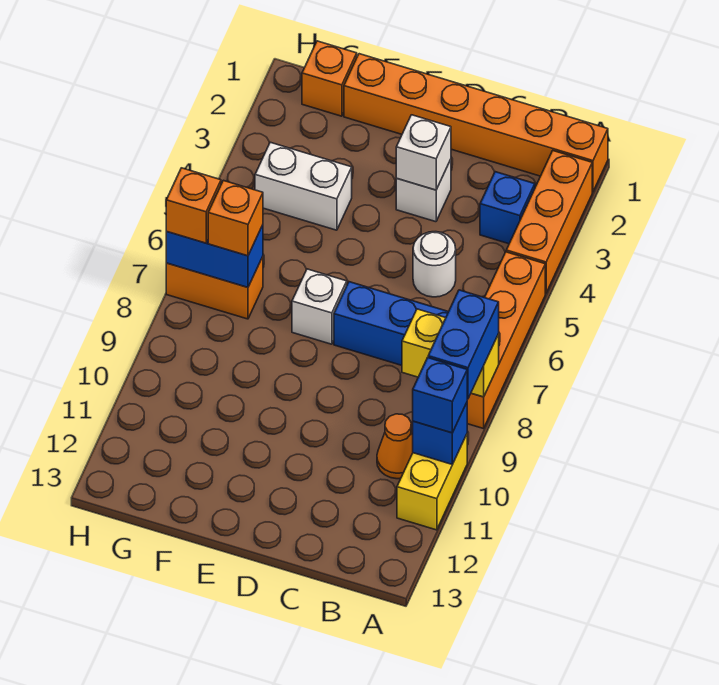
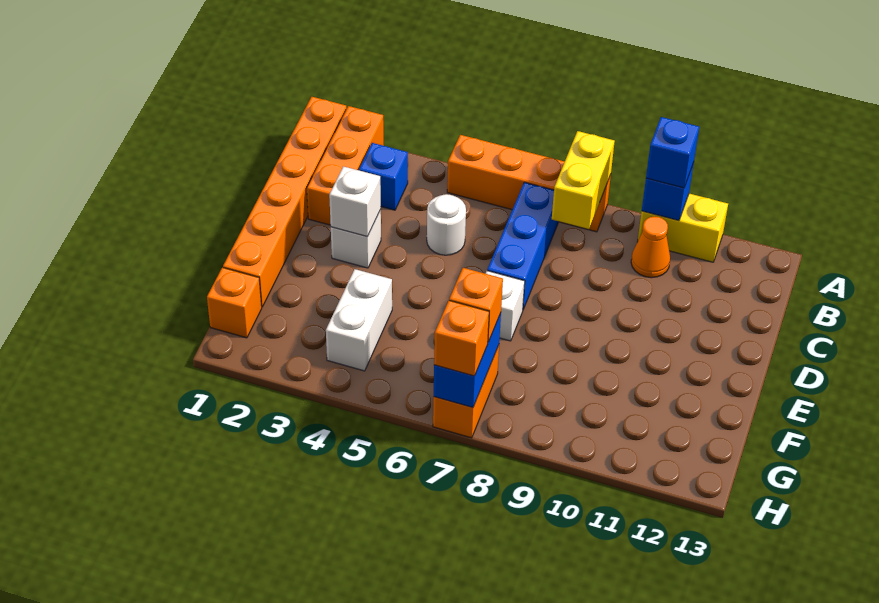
orange 1x3 brick [506,151,592,293] -> orange 1x3 brick turned to [307,106,384,225]
blue 1x2 brick [428,290,499,399] -> none

